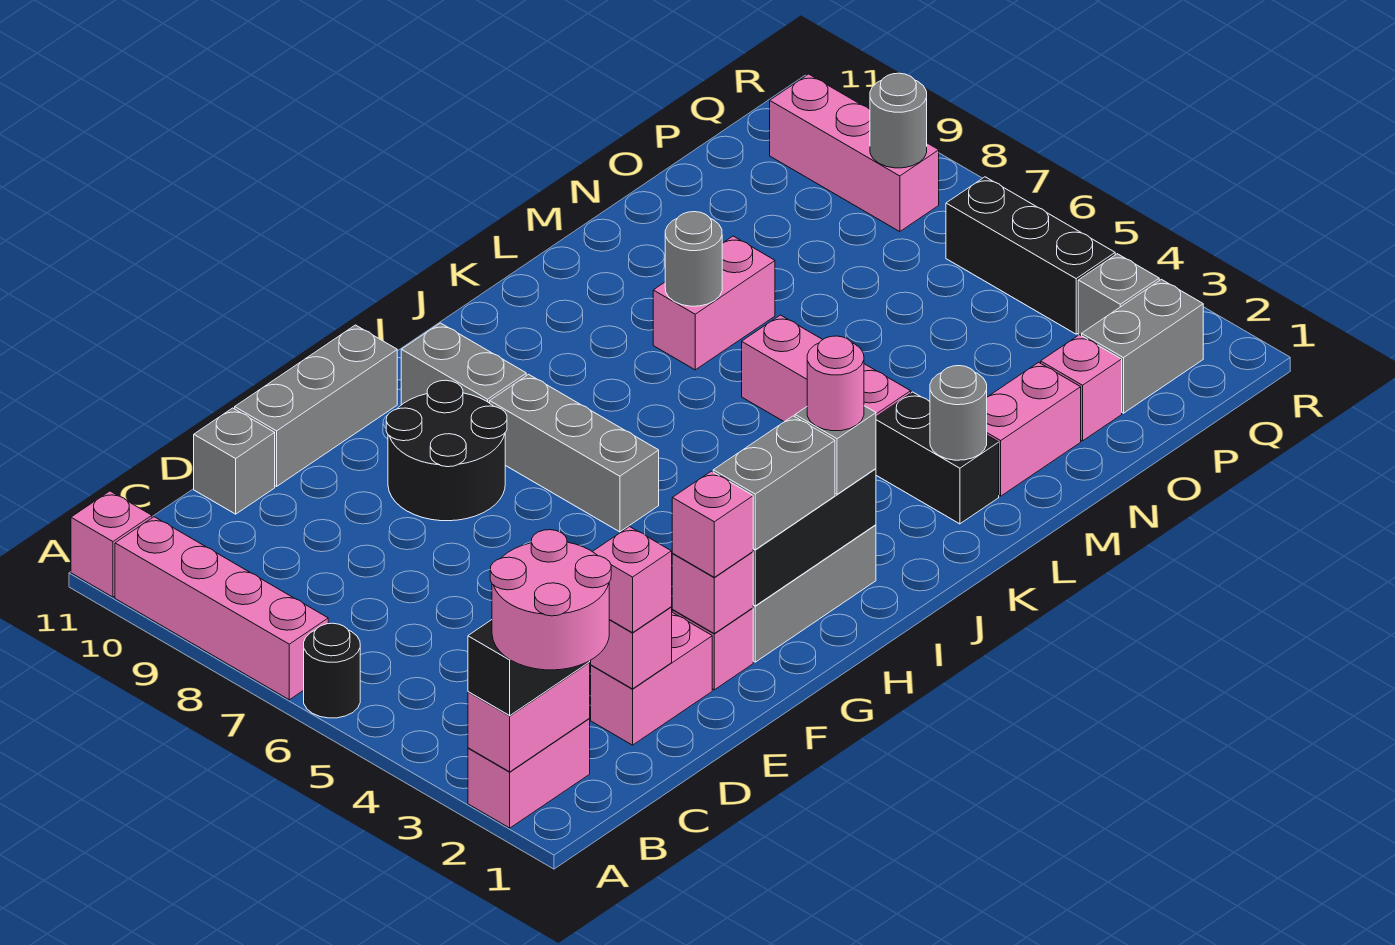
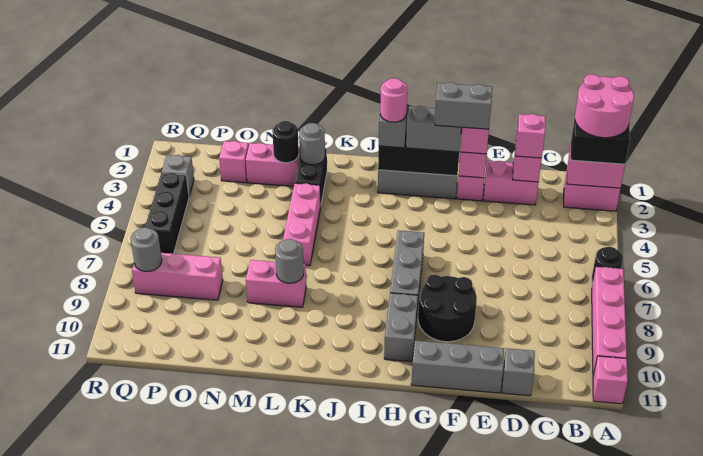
none -> black 1x1 round brick [272,121,299,163]
grey 1x2 brick [1082,279,1203,413] -> grey 1x2 brick moved to [435,82,492,129]
pink 1x3 brick [770,74,939,232] -> pink 1x3 brick turned to [132,253,223,300]

